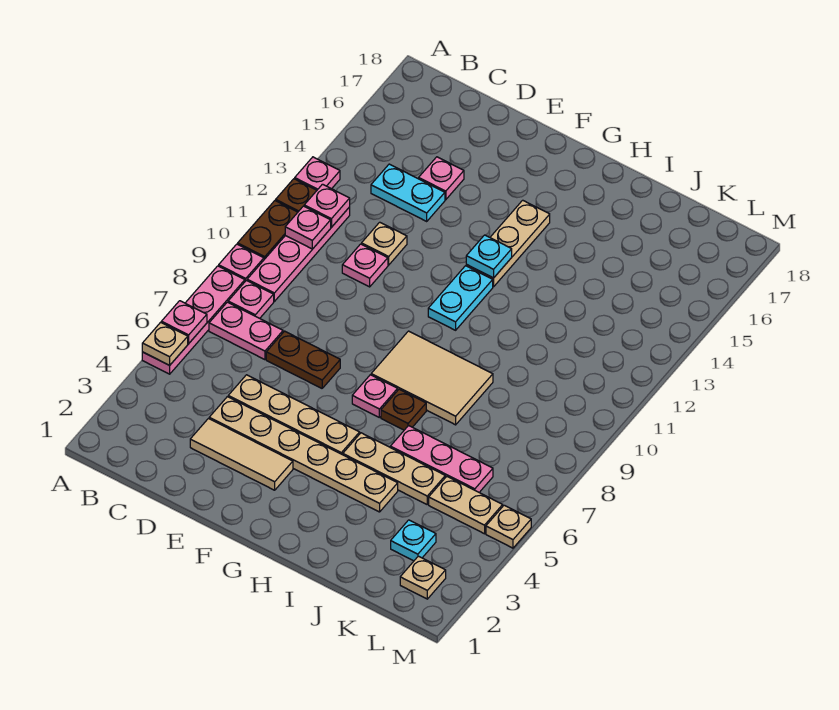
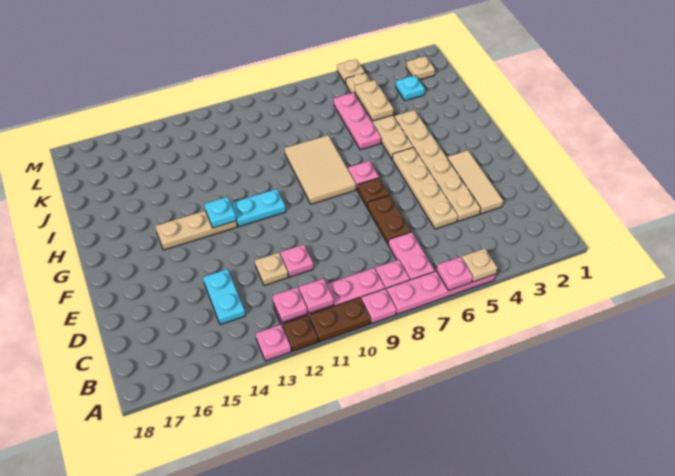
pink 1x1 plate [419,157,464,200] -> none
brown 1x1 plate [381,389,426,430] -> brown 1x1 plate moved to [357,178,389,207]
none -> tan 1x2 plate [355,80,393,121]

